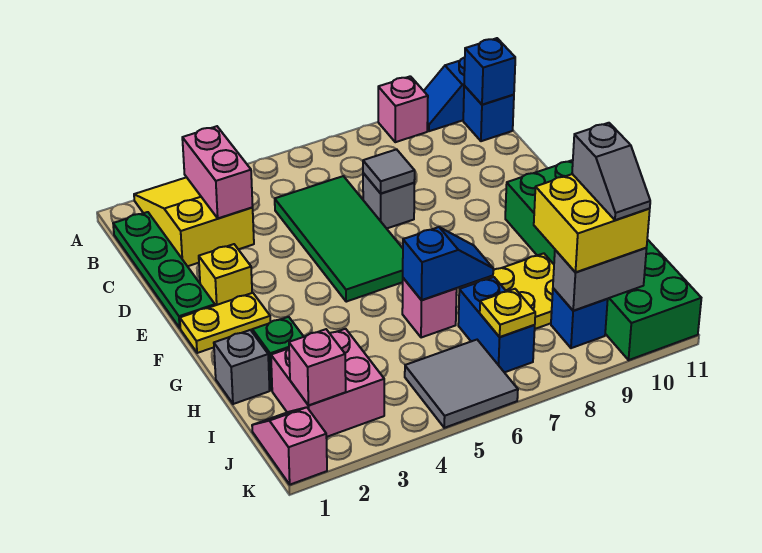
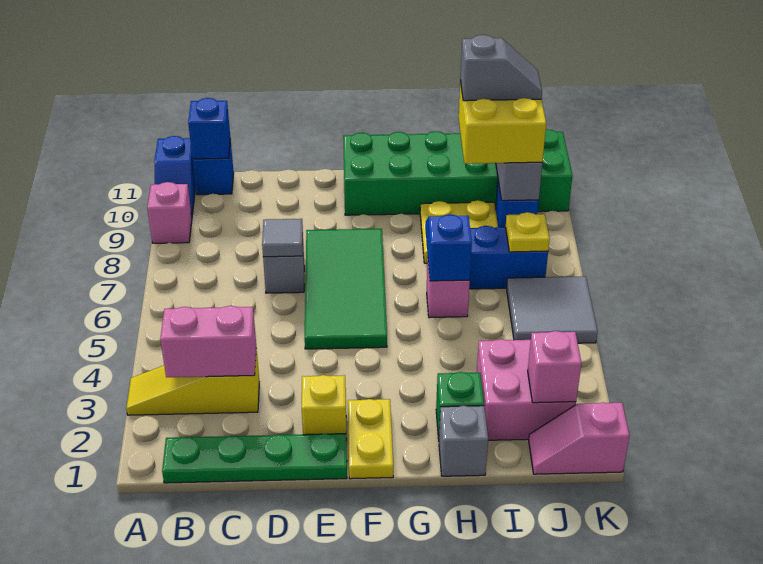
yellow 2x3 slope [134,177,254,266] -> yellow 1x3 slope [126,347,259,415]
green 2x4 tile [275,176,403,302] -> green 2x4 tile turned to [305,229,387,349]

